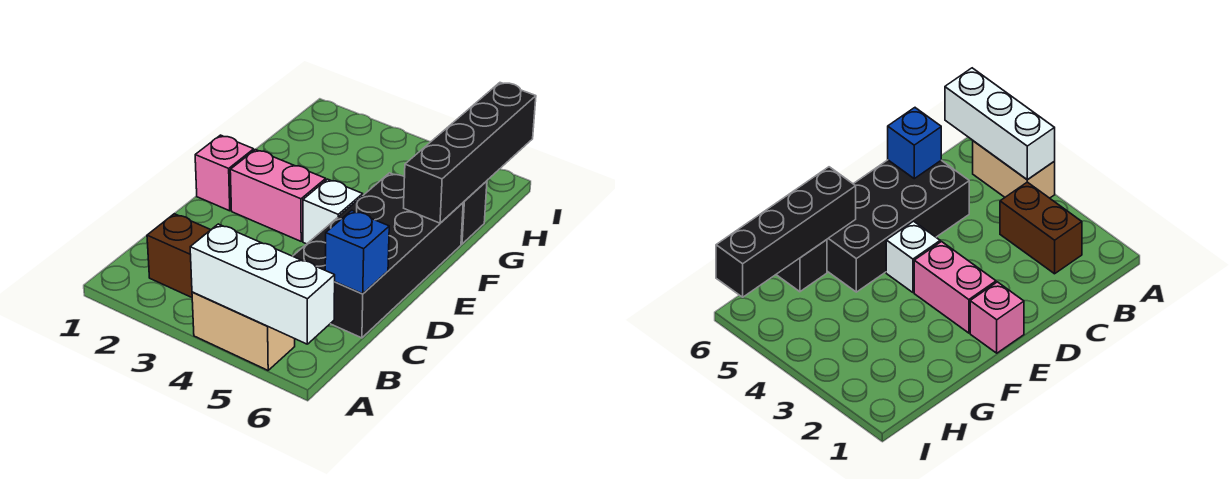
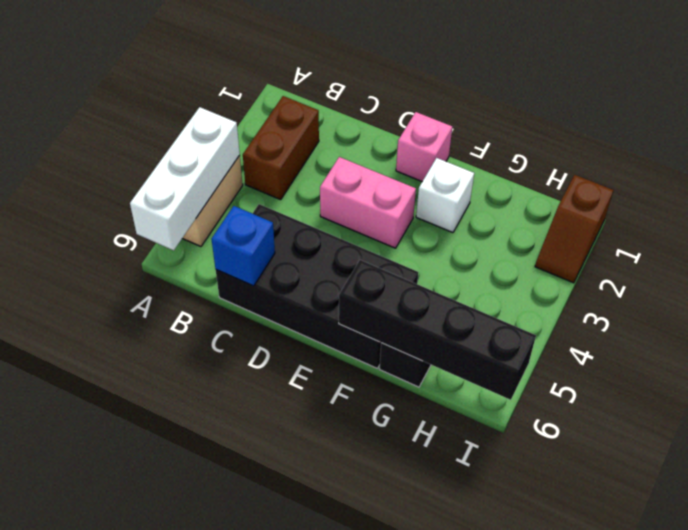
pink 1x2 brick [230,150,326,241] -> pink 1x2 brick turned to [320,157,416,248]
white 1x1 brick [303,179,363,244] -> white 1x1 brick moved to [416,158,474,233]
none -> brown 1x2 slope [535,175,613,283]

